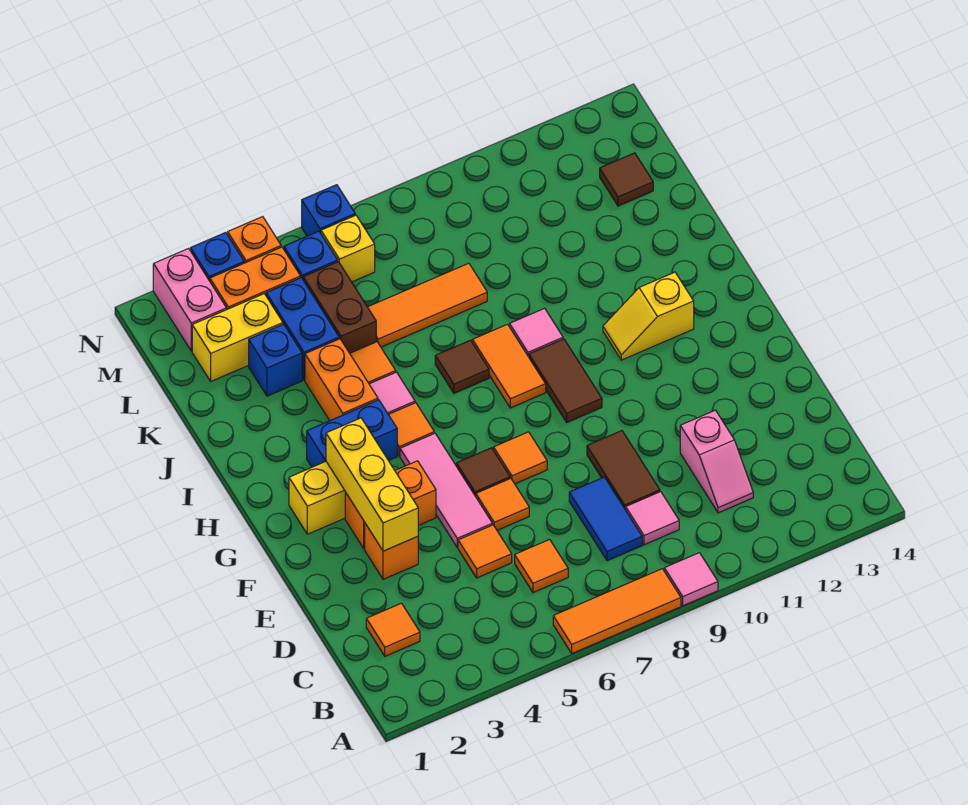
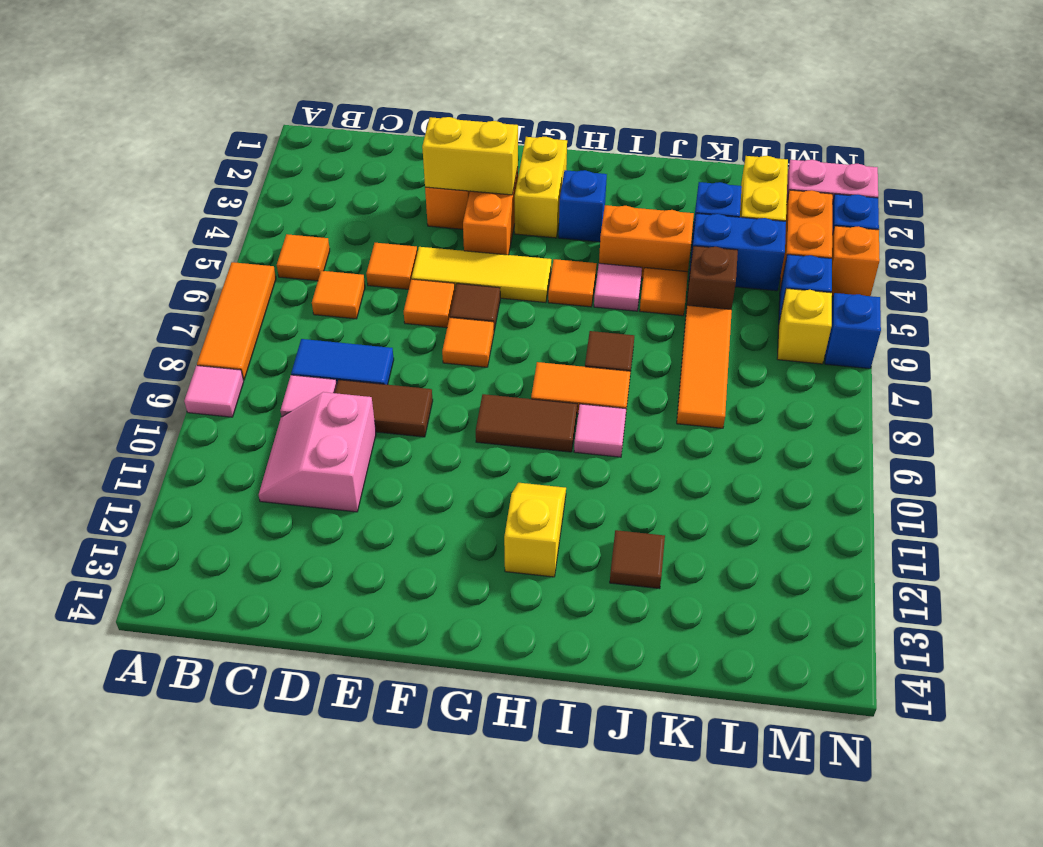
orange 1x1 tile [366,603,420,656] -> orange 1x1 tile moved to [277,234,330,281]
pink 1x2 slope [680,410,753,513] -> pink 2x2 slope [259,392,376,512]
yellow 1x3 brick [326,418,418,551] -> yellow 1x2 brick [422,117,518,195]
pink 1x3 tile [400,433,492,547] -> yellow 1x3 tile [412,247,551,303]
blue 1x2 brick [307,400,397,467] -> blue 1x1 brick [559,170,607,242]
brown 1x2 brick [303,262,376,353] -> brown 1x1 brick [686,246,738,310]
brown 1x1 tile [600,153,653,206] -> brown 1x1 tile moved to [610,530,665,589]

